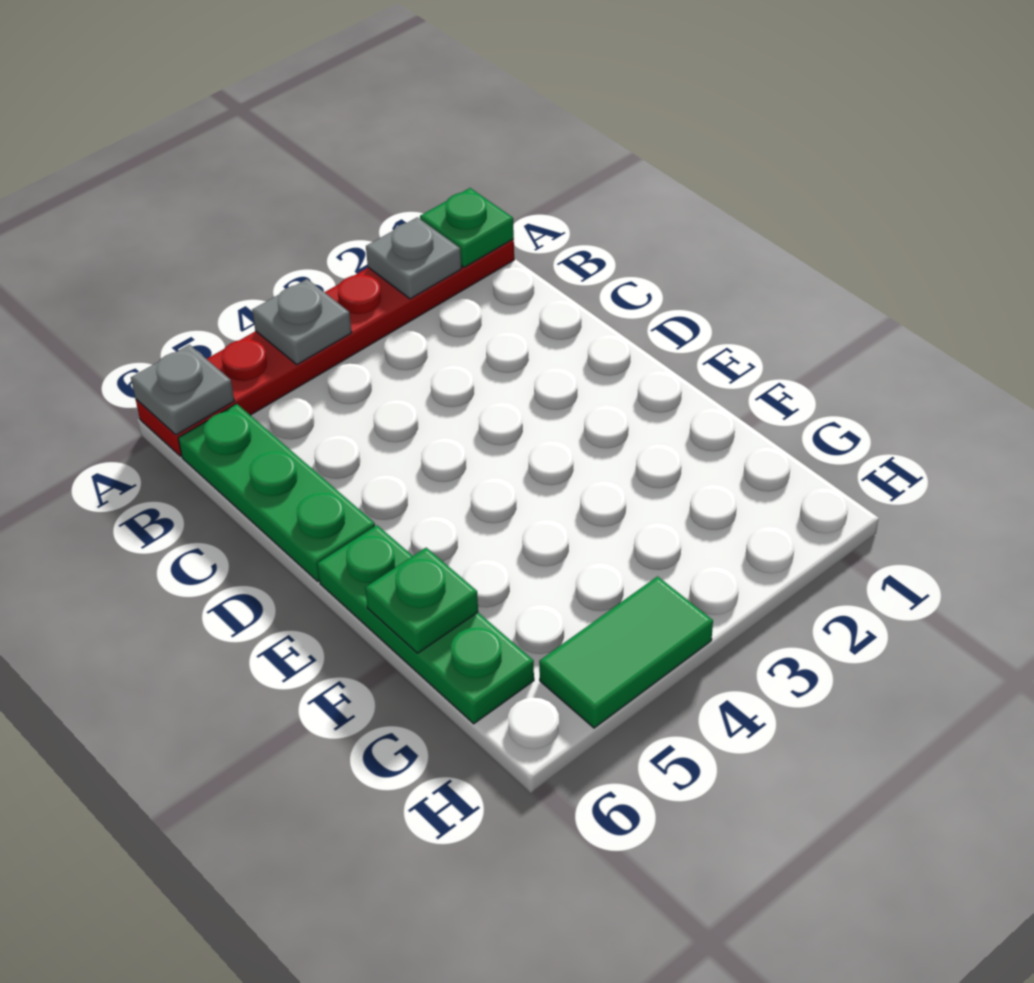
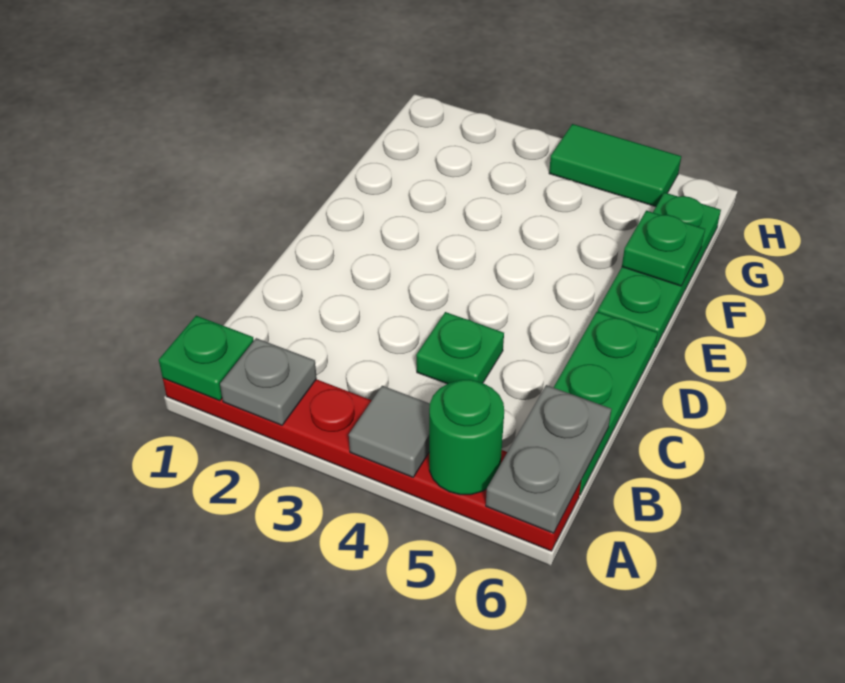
grey 1x1 plate [252,279,352,365] -> grey 1x1 tile [349,386,430,477]
none -> green 1x1 round brick [429,380,504,495]
grey 1x1 plate [131,345,234,435] -> grey 1x2 plate [486,385,611,533]
none -> green 1x1 plate [416,312,504,384]

